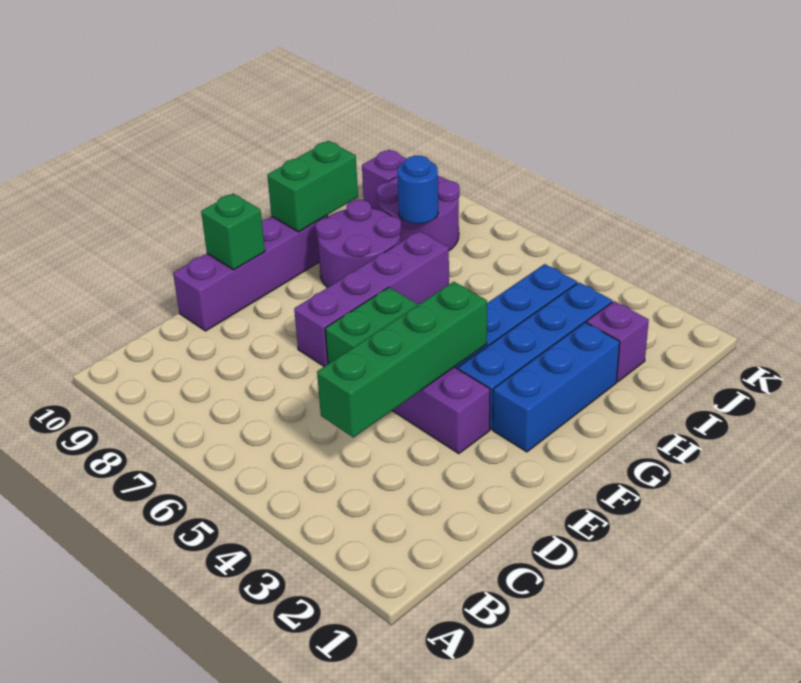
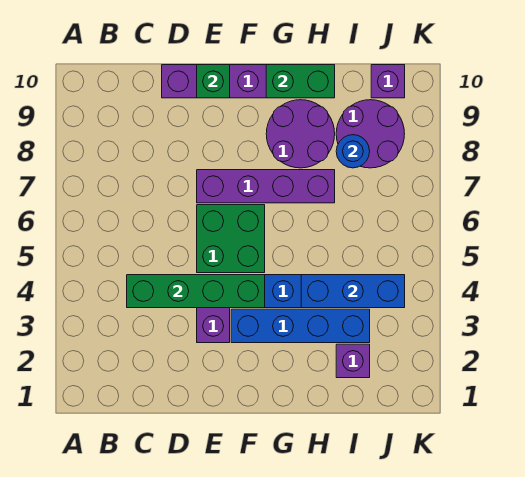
blue 1x3 brick [493,322,620,452] -> blue 1x3 brick moved to [301,275,405,308]

